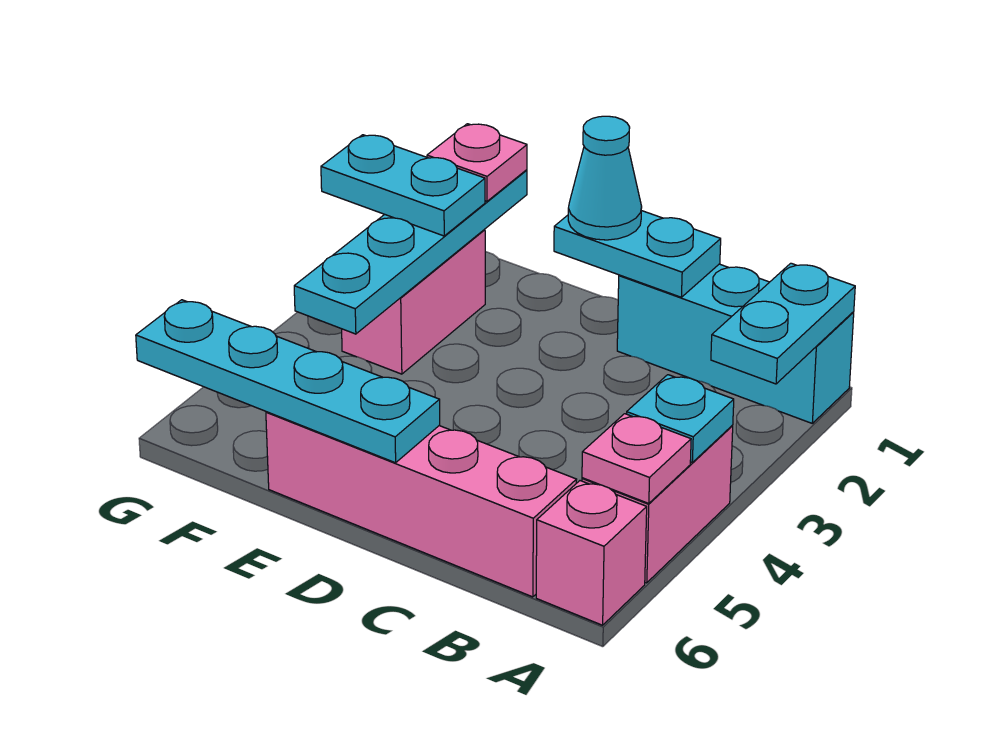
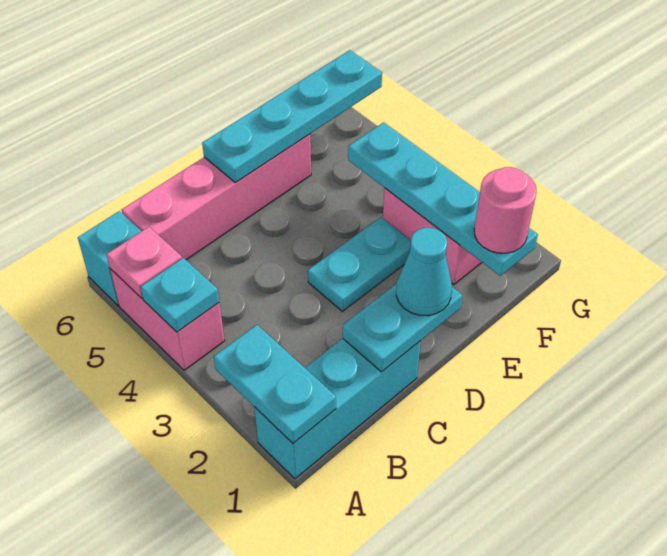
pink 1x1 brick [536,481,647,625] -> cyan 1x1 brick [78,211,141,306]
pink 1x1 plate [427,124,527,201] -> pink 1x1 round brick [474,167,536,253]
cyan 1x2 plate [321,135,485,236] -> cyan 1x2 plate moved to [308,217,411,311]

